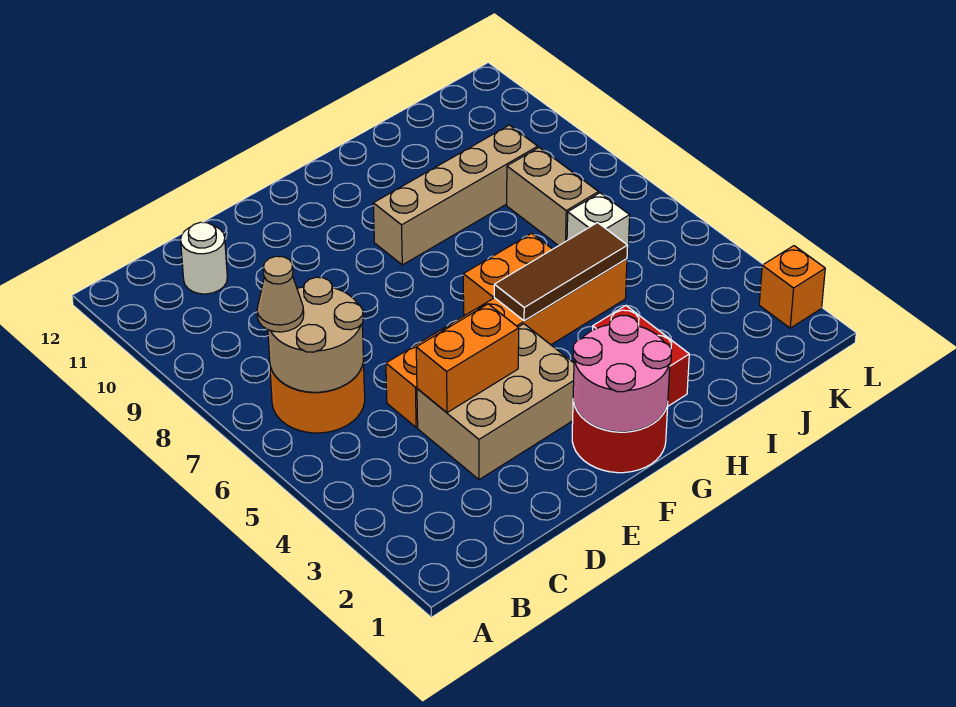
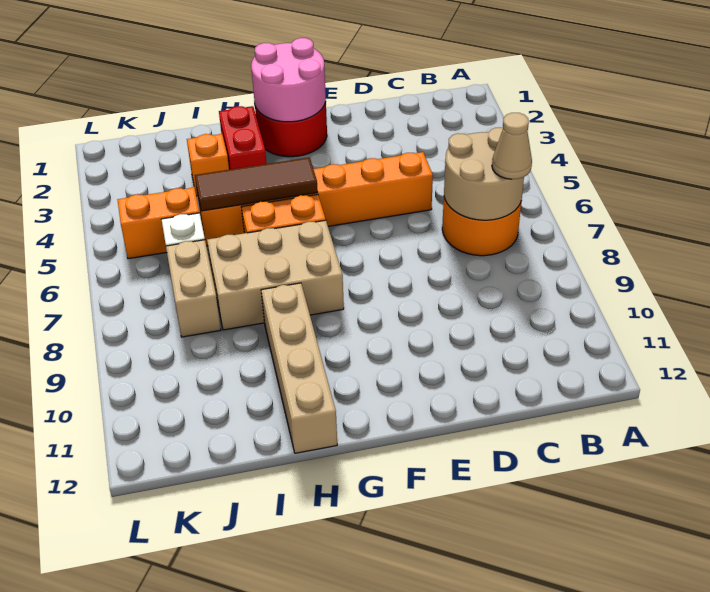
white 1x1 round brick [181,222,227,294] -> none
tan 2x3 brick [417,324,574,480] -> tan 2x3 brick moved to [207,220,344,330]
orange 1x2 brick [416,304,519,413] -> orange 1x2 brick moved to [118,187,199,259]
tan 1x4 brick [373,125,538,265] -> tan 1x4 brick turned to [261,283,337,453]
orange 1x1 brick [759,246,825,328] -> orange 1x1 brick moved to [187,134,229,196]

